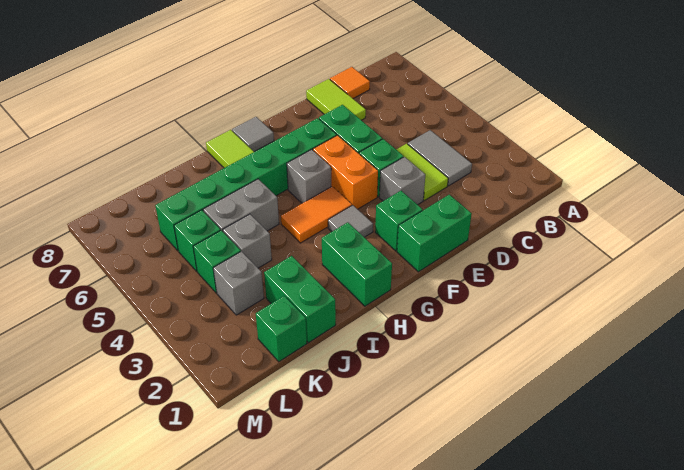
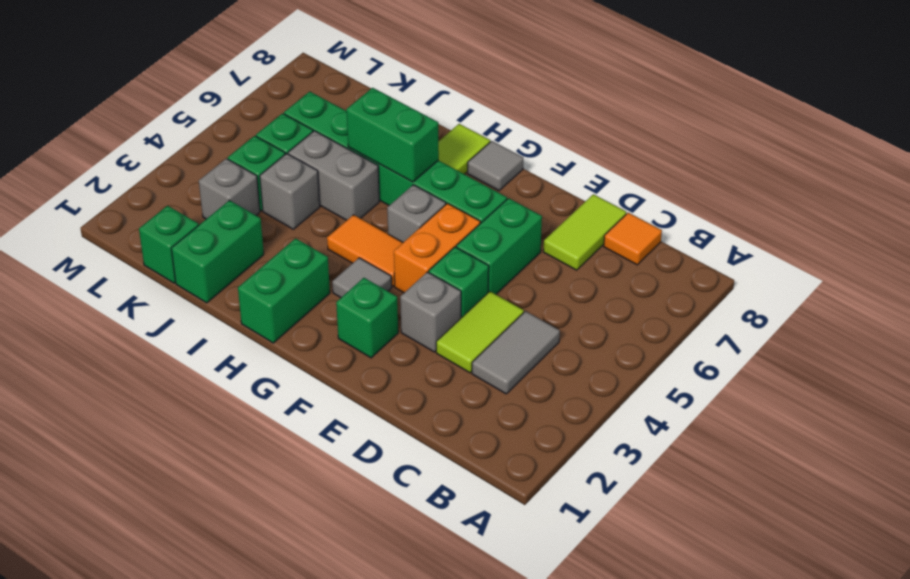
green 1x2 brick [397,195,472,272] -> green 1x2 brick moved to [346,88,439,182]

